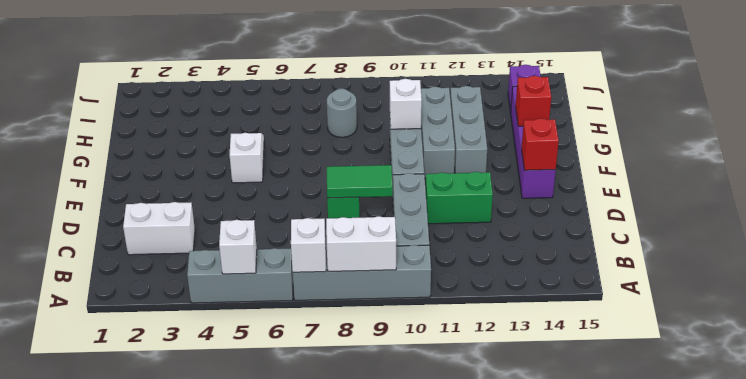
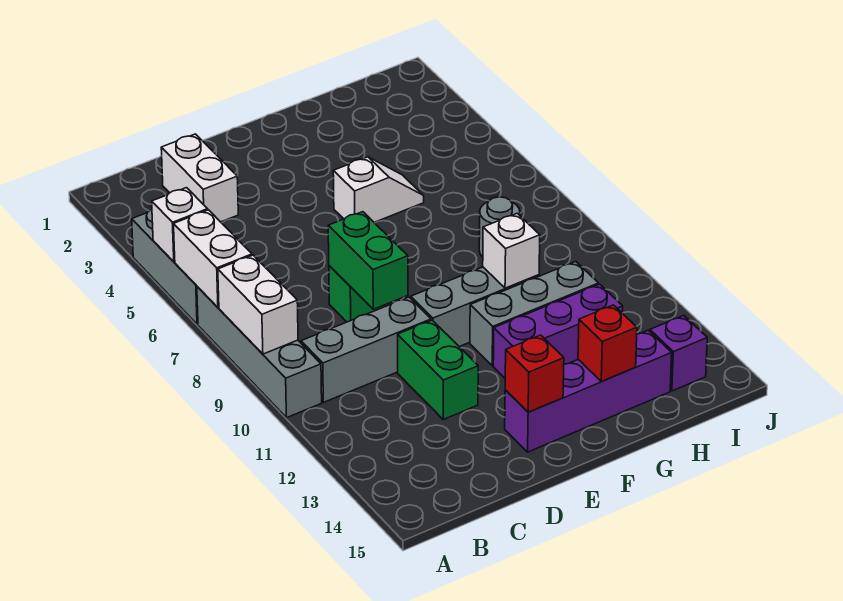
white 1x1 brick [291,218,326,272] -> white 1x2 brick [174,210,252,307]
green 1x2 tile [327,165,393,198] -> green 1x2 brick [328,212,408,309]
grey 1x3 brick [450,86,487,173] -> purple 1x3 brick [493,284,623,378]

